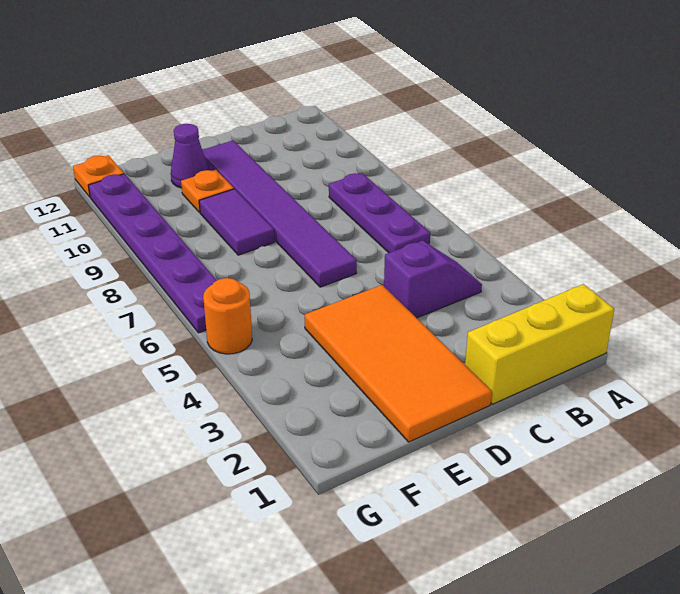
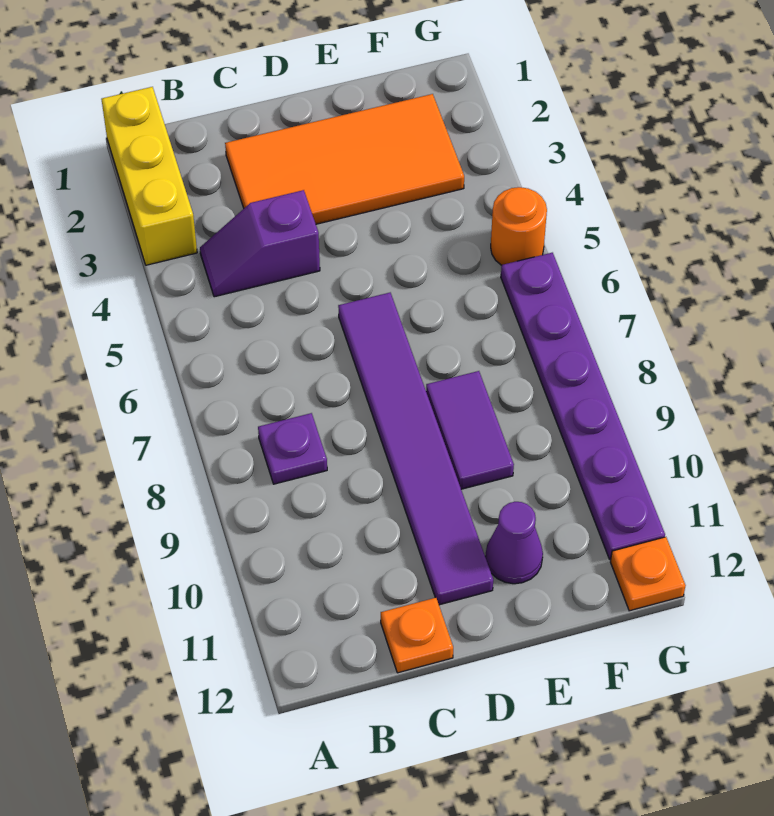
yellow 1x3 brick [465,284,614,404] -> yellow 1x3 brick turned to [102,87,197,265]
purple 1x3 plate [329,173,430,253] -> purple 1x1 plate [258,413,327,484]
orange 2x4 tile [305,285,492,442] -> orange 2x4 tile turned to [225,94,464,224]
orange 1x1 plate [181,170,234,213] -> orange 1x1 plate moved to [381,598,453,673]

